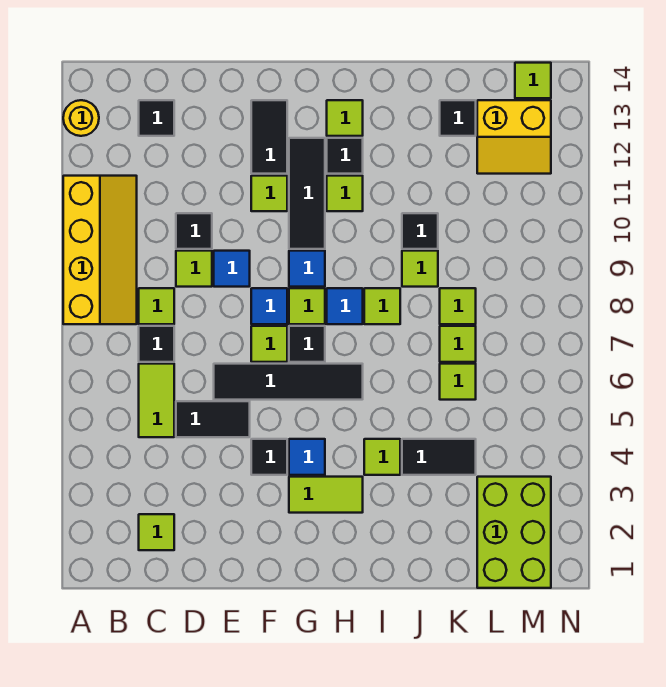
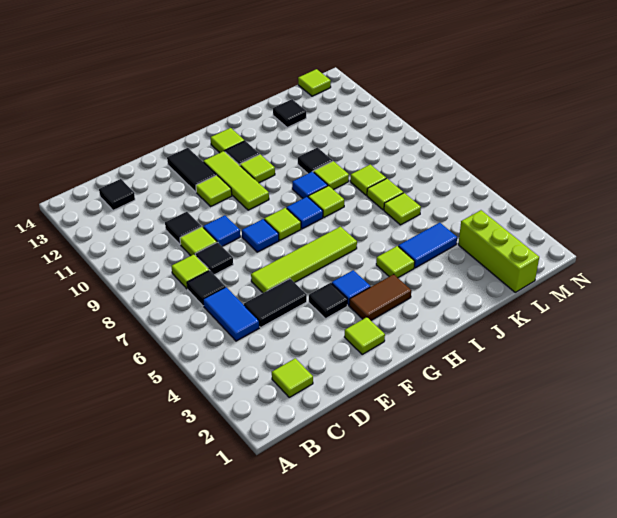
yellow 2x4 slope [63,176,137,324] -> none
yellow 1x1 round brick [63,100,99,136] -> none
lime 1x2 tile [139,364,174,437] -> blue 1x2 tile [203,287,259,341]
black 1x4 tile [214,364,363,400] -> lime 1x4 tile [251,227,357,293]
lime 1x1 tile [251,326,287,362] -> lime 1x1 tile moved to [345,317,385,354]
lime 1x2 tile [289,477,363,513] -> brown 1x2 tile [349,274,411,320]
black 1x1 tile [289,326,325,362] -> black 1x1 tile moved to [195,242,233,275]
blue 1x1 tile [289,251,325,287] -> blue 1x1 tile moved to [292,171,328,198]
black 1x3 tile [289,138,325,249] -> lime 1x3 tile [203,151,269,210]
black 1x2 tile [402,439,476,475] -> blue 1x2 tile [398,223,457,268]
lime 2x3 brick [477,477,551,588] -> lime 1x3 brick [458,210,539,292]
yellow 2x2 slope [477,100,551,174] -> none

